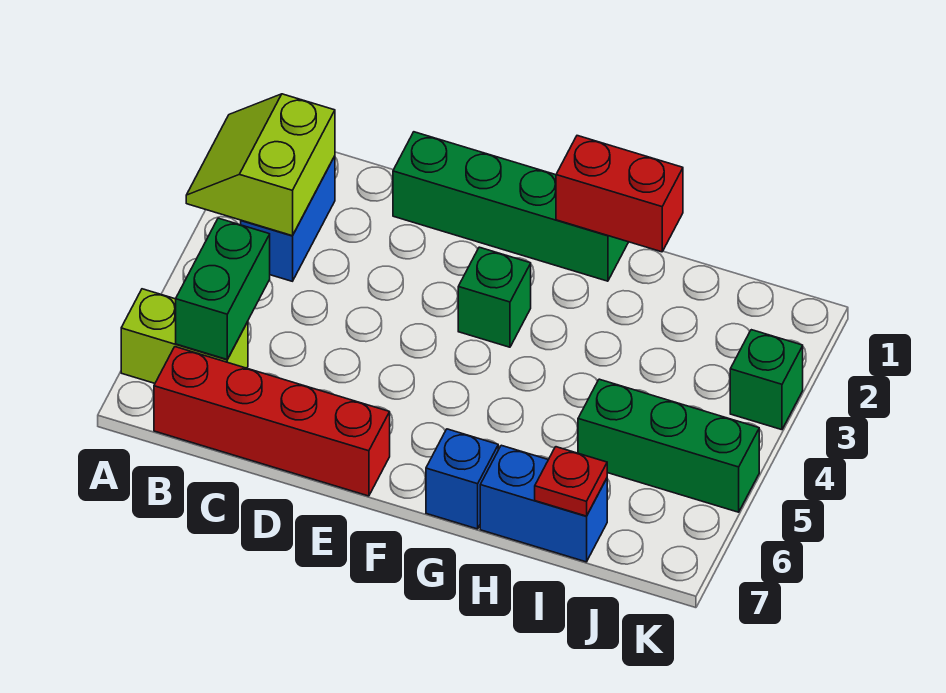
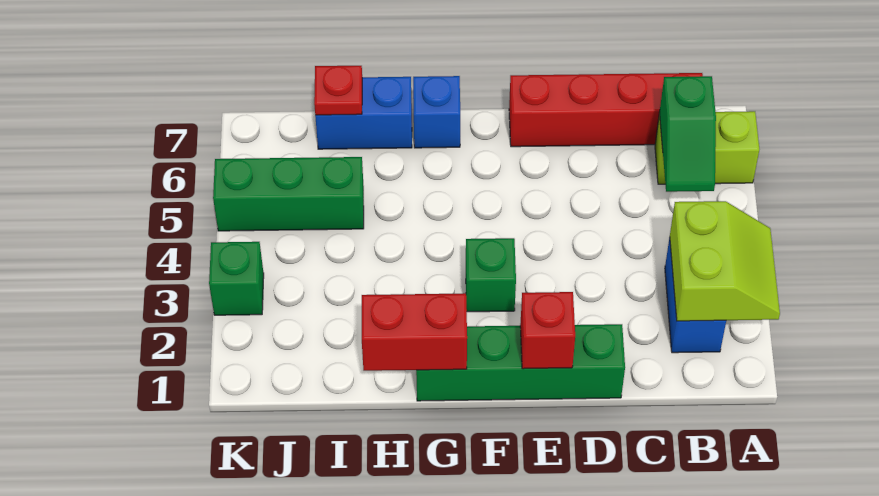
green 1x2 brick [176,218,270,359] -> green 1x2 slope [659,76,716,192]
none -> red 1x1 brick [520,292,575,369]

